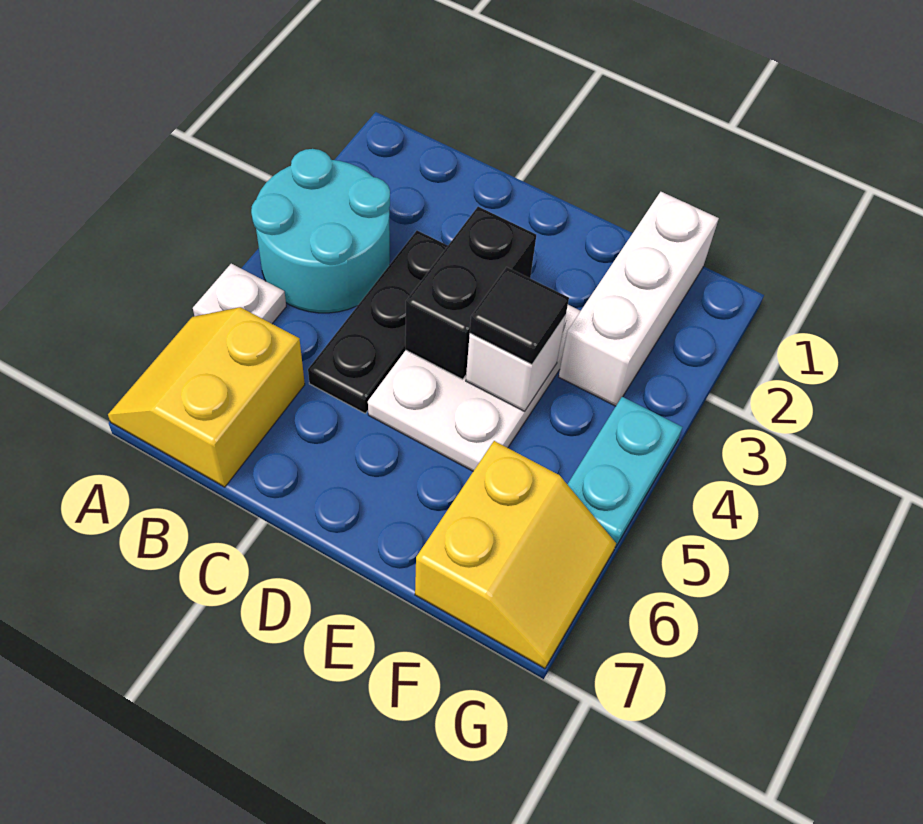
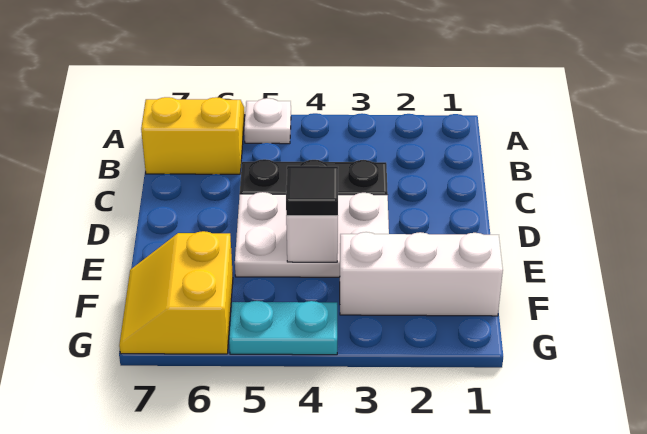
cyan 2x2 round brick [251,149,390,313] -> none
black 1x2 brick [405,207,536,379] -> none
yellow 2x2 slope [415,441,616,669] -> yellow 2x2 slope turned to [119,231,233,354]

